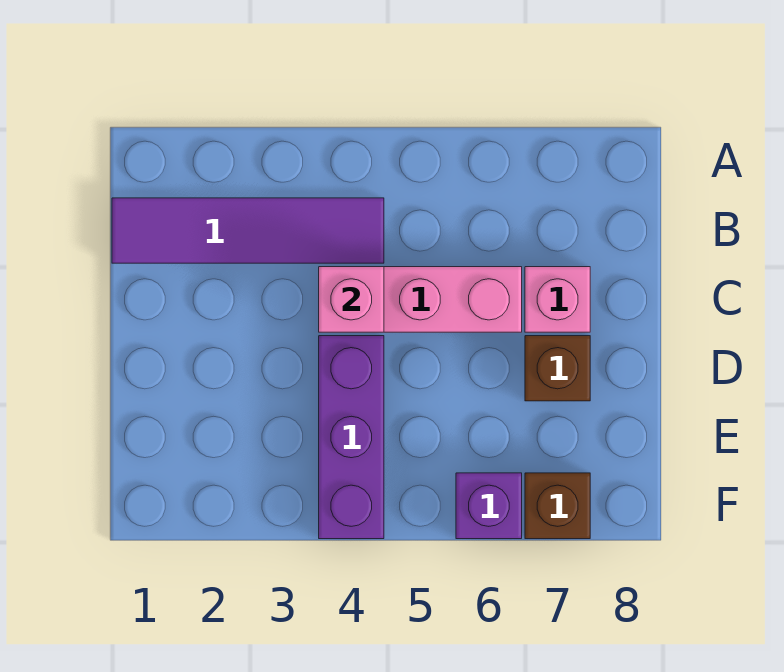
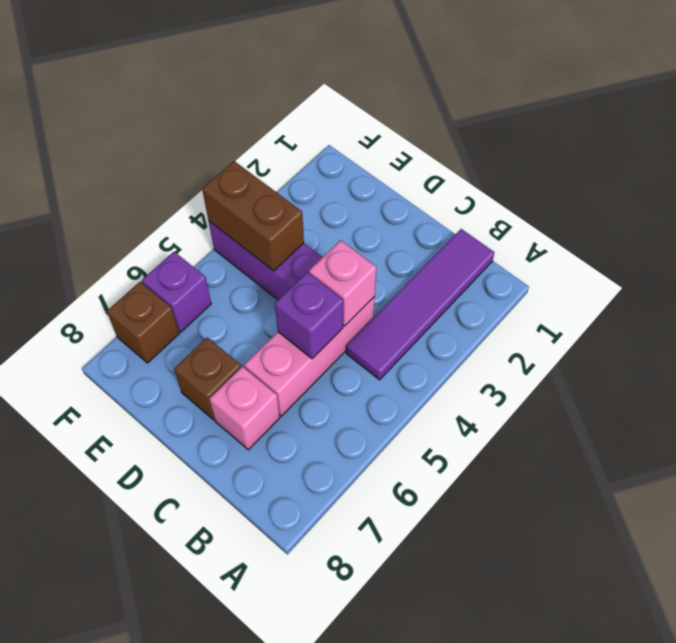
none -> purple 1x1 brick [275,272,343,359]
none -> brown 1x2 brick [202,161,304,271]

